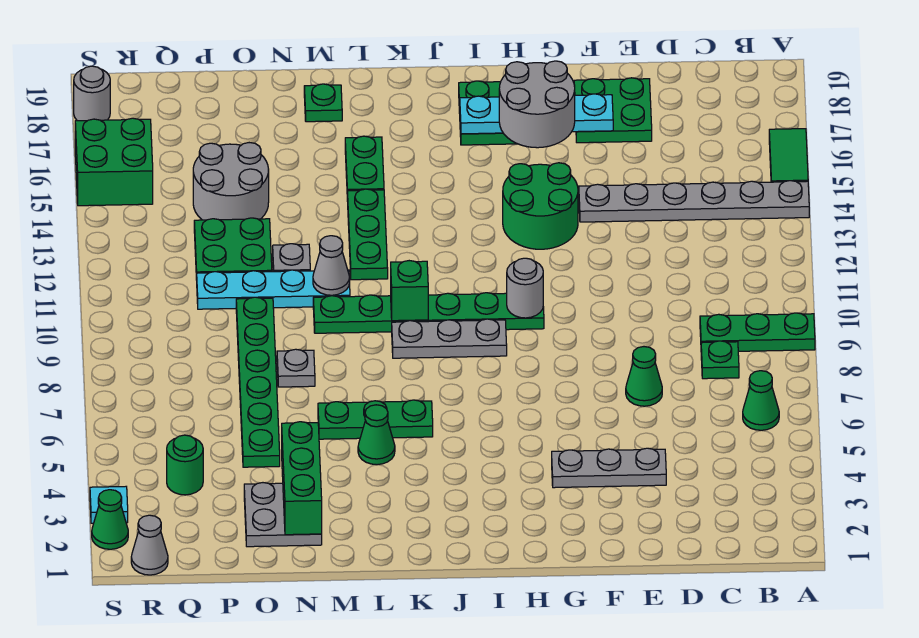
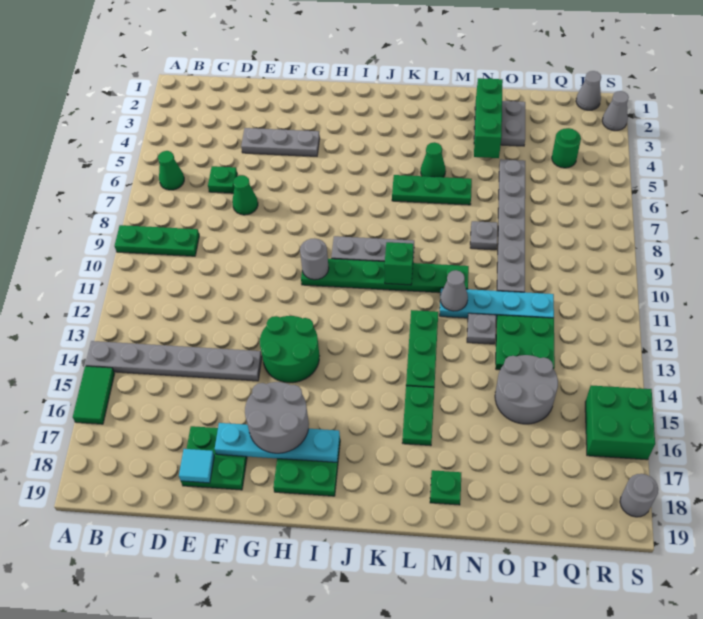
green 1x1 plate [701,341,739,379] -> green 1x1 plate moved to [208,166,237,193]
green 1x6 plate [236,297,280,467] -> grey 1x6 plate [497,159,525,292]
green 1x1 cone [92,490,128,549] -> grey 1x1 cone [602,91,629,131]
cyan 1x1 tile [90,487,128,523] -> cyan 1x1 tile moved to [179,449,214,483]

